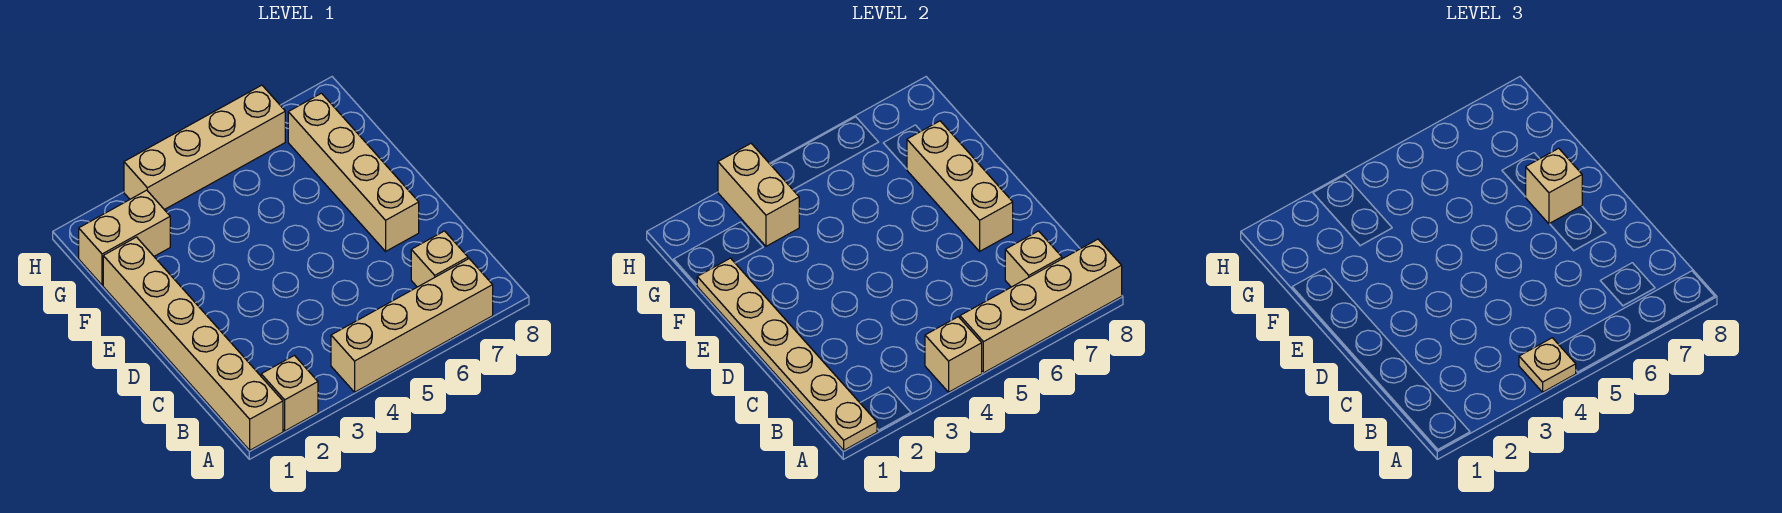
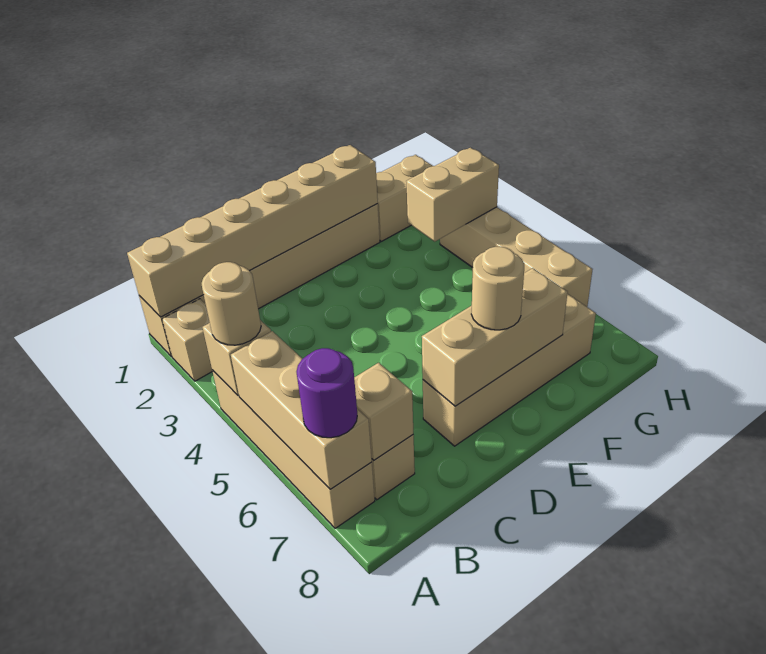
tan 1x6 plate [697,258,877,450] -> tan 1x6 brick [127,145,378,317]
tan 1x1 plate [1519,338,1576,392] -> tan 1x1 round brick [202,262,261,345]
tan 1x4 brick [960,239,1122,373] -> tan 1x3 brick [231,331,372,489]
none -> purple 1x1 round brick [296,348,357,438]
tan 1x1 brick [1526,148,1582,224] -> tan 1x1 round brick [471,247,524,330]
tan 1x2 brick [79,190,170,285] -> tan 1x2 brick turned to [376,155,432,241]

